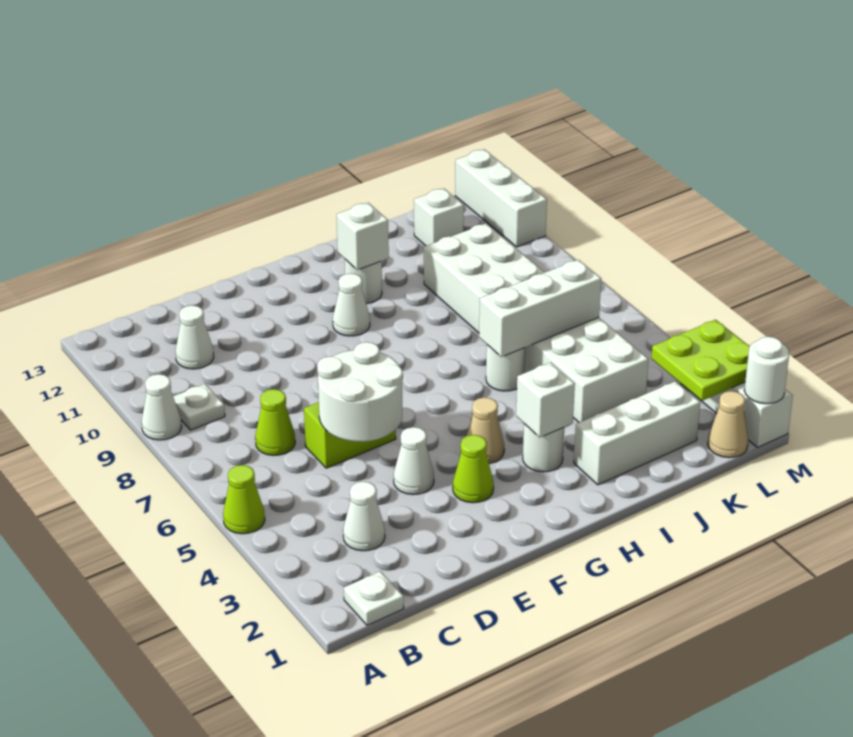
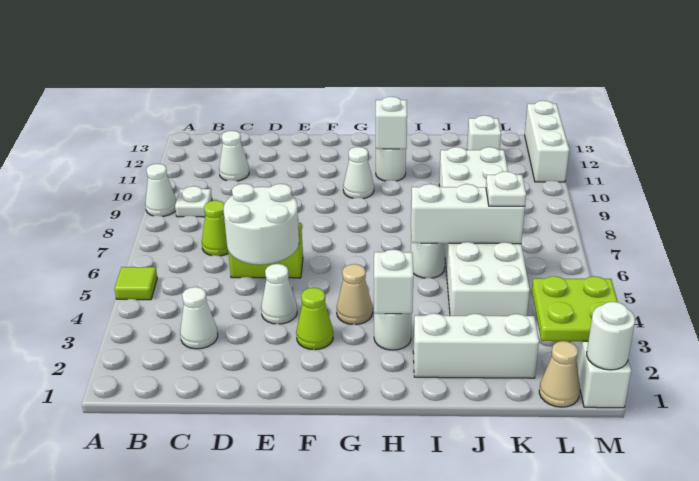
lime 1x1 cone [223,465,265,534] -> lime 1x1 tile [115,267,157,300]
white 1x1 plate [344,571,404,625] -> white 1x1 plate moved to [486,171,526,206]

